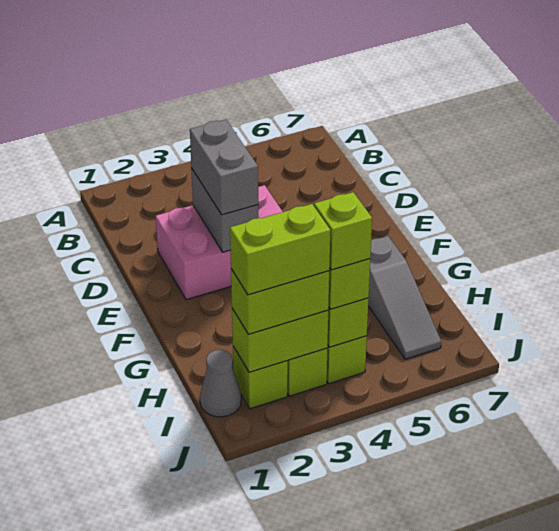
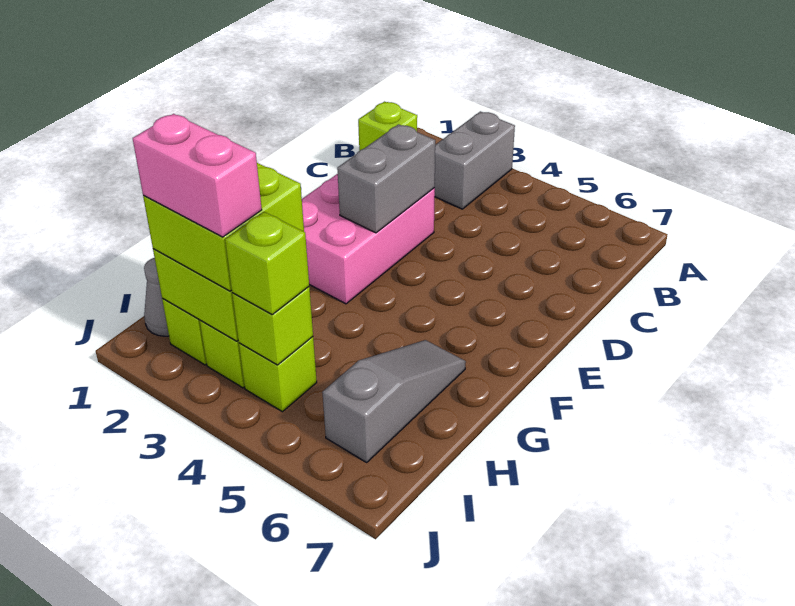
pink 2x3 brick [156,185,283,300] -> pink 2x3 brick turned to [302,174,435,304]
grey 1x2 brick [190,120,258,215] -> grey 1x2 brick moved to [435,111,515,209]
grey 1x3 slope [368,236,441,359] -> grey 1x3 slope turned to [322,340,466,462]
lime 1x2 brick [231,269,329,334] -> lime 2x2 brick [143,163,304,291]
lime 1x2 brick [230,204,330,295] -> pink 1x2 brick [133,114,262,237]
lime 1x1 brick [314,192,372,270] -> lime 1x1 brick moved to [358,102,417,151]

